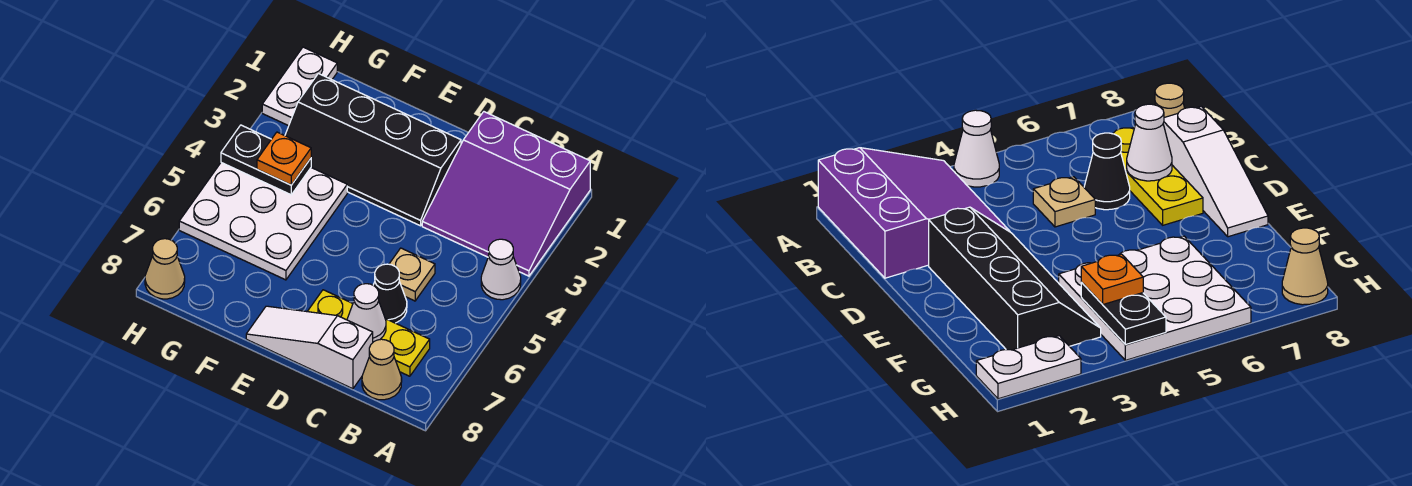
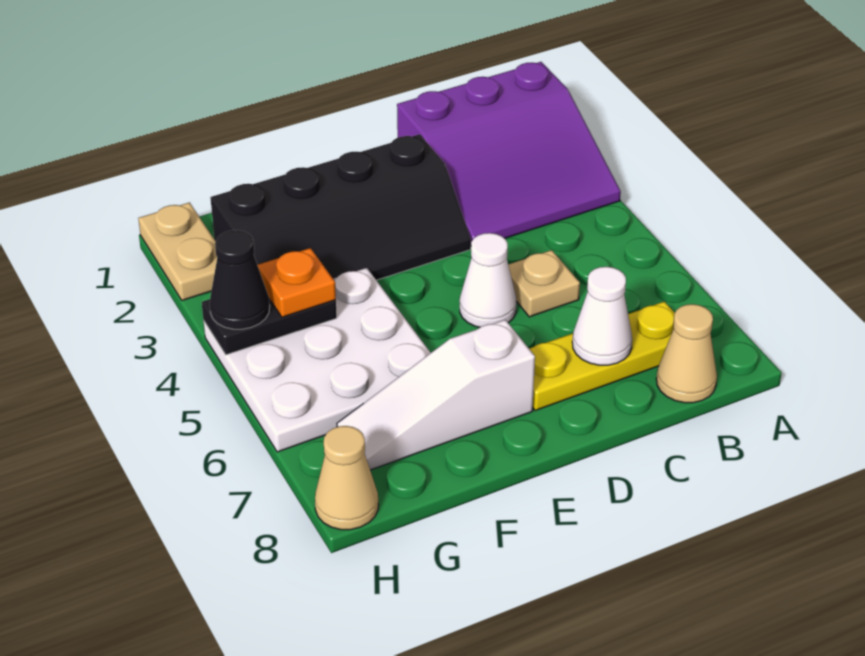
white 1x1 cone [481,239,521,300] -> white 1x1 cone moved to [460,233,517,327]
black 1x1 cone [373,264,407,323] -> black 1x1 cone moved to [210,230,270,329]
white 1x3 slope [246,306,373,389] -> white 1x3 slope moved to [337,320,535,470]
white 1x2 plate [262,47,337,126] -> tan 1x2 plate [138,203,217,300]

